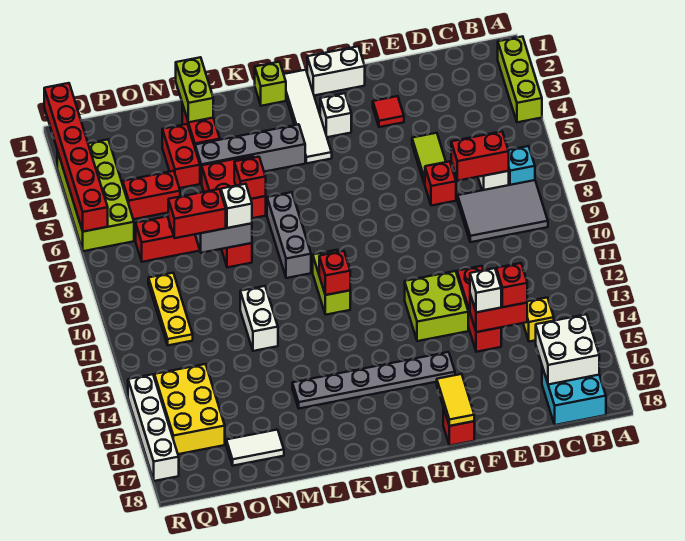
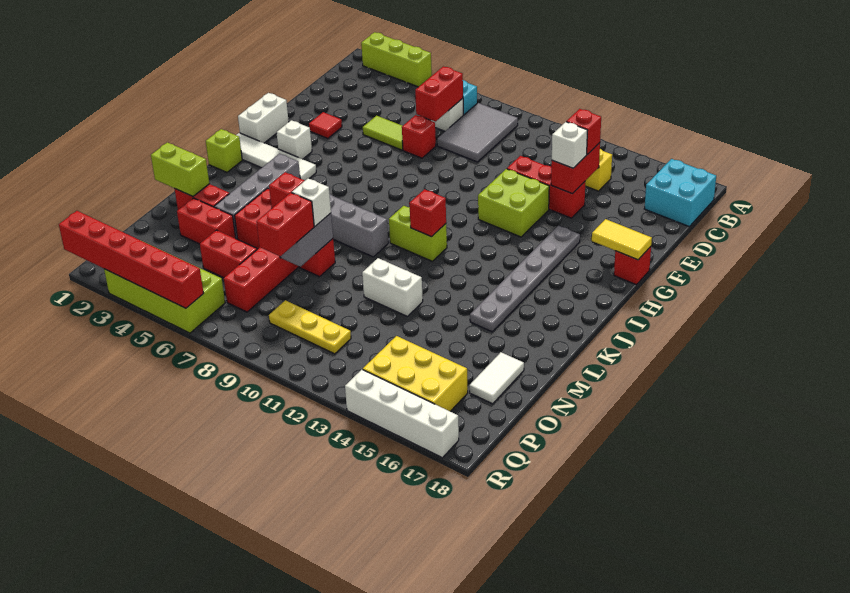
white 2x2 brick [536,314,599,385] -> none
red 1x2 brick [123,171,180,219] -> red 1x2 brick turned to [200,230,257,278]

